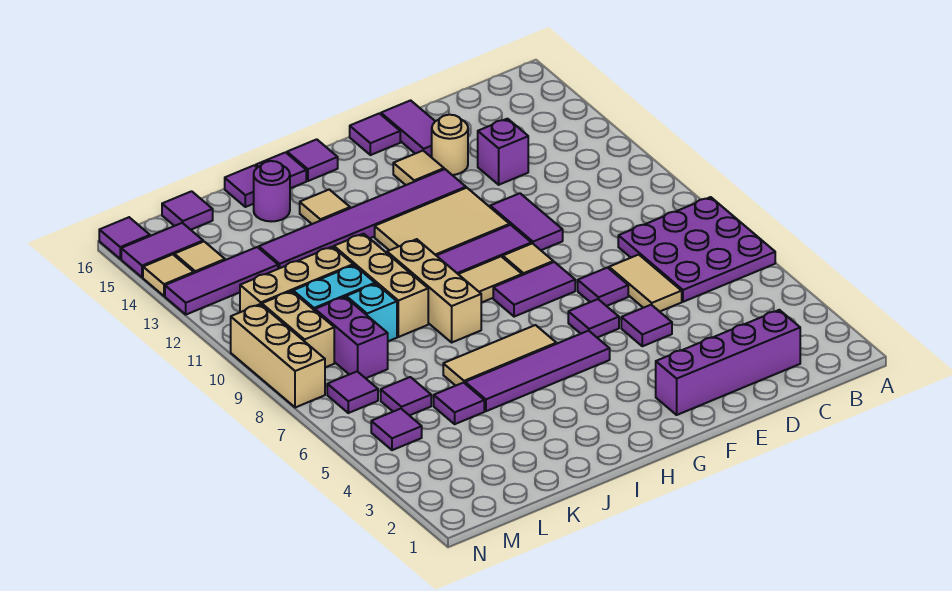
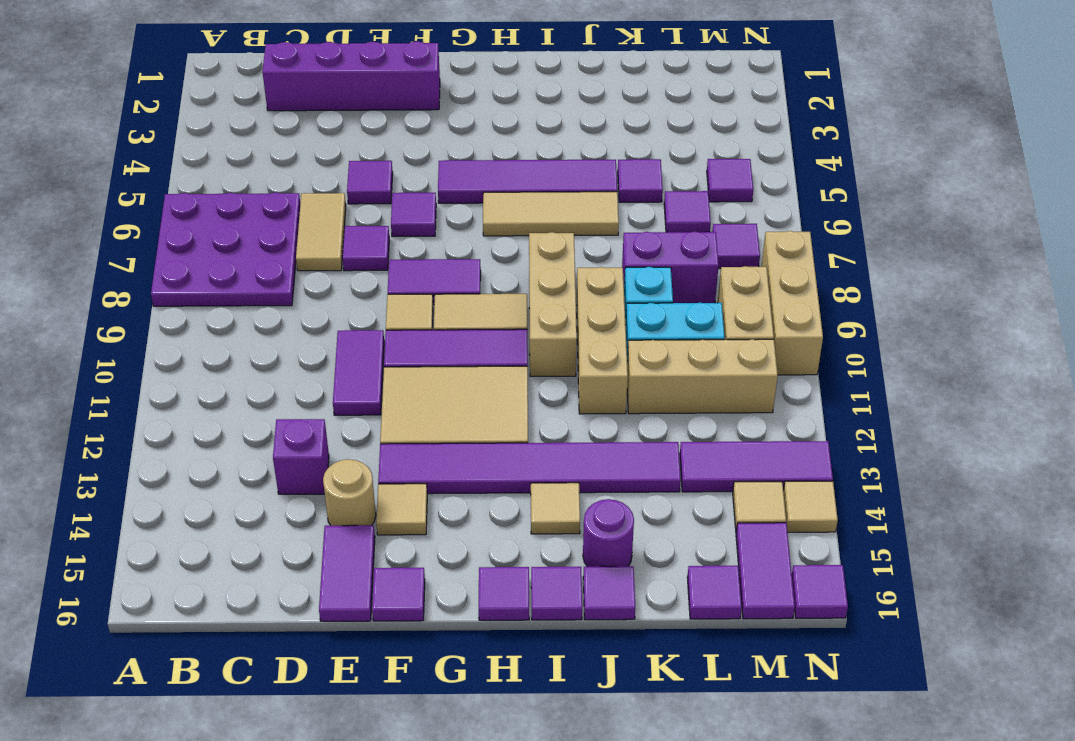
purple 1x2 brick [315,297,388,378] -> purple 1x2 brick turned to [622,231,719,303]
purple 1x2 tile [121,223,203,278] -> purple 1x2 tile turned to [736,523,795,619]

